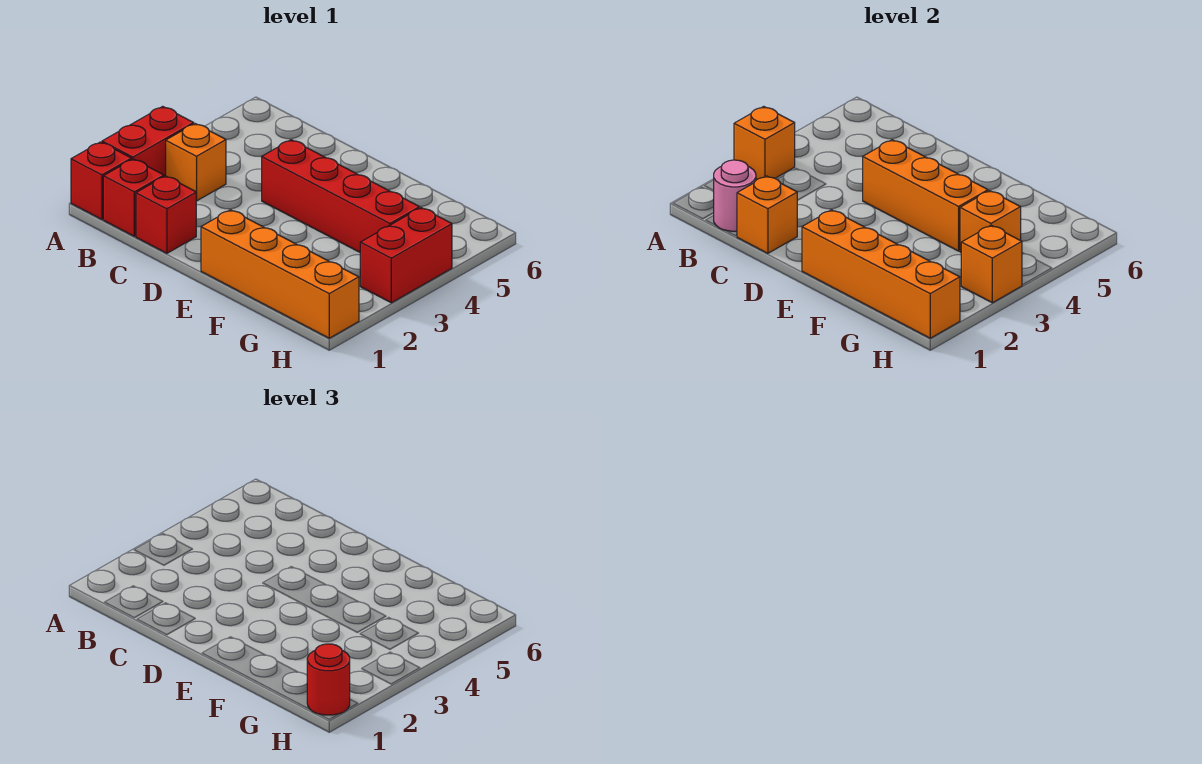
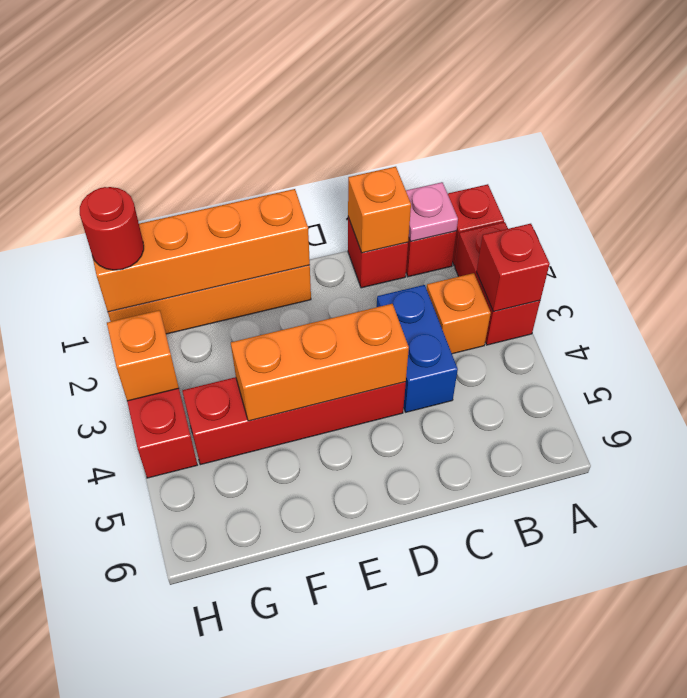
orange 1x1 brick [734,106,795,179] -> red 1x1 brick [477,224,550,312]
pink 1x1 round brick [713,160,756,231] -> pink 1x1 plate [406,182,458,241]
none -> blue 1x2 brick [377,285,458,412]
orange 1x1 brick [960,191,1021,252] -> none

